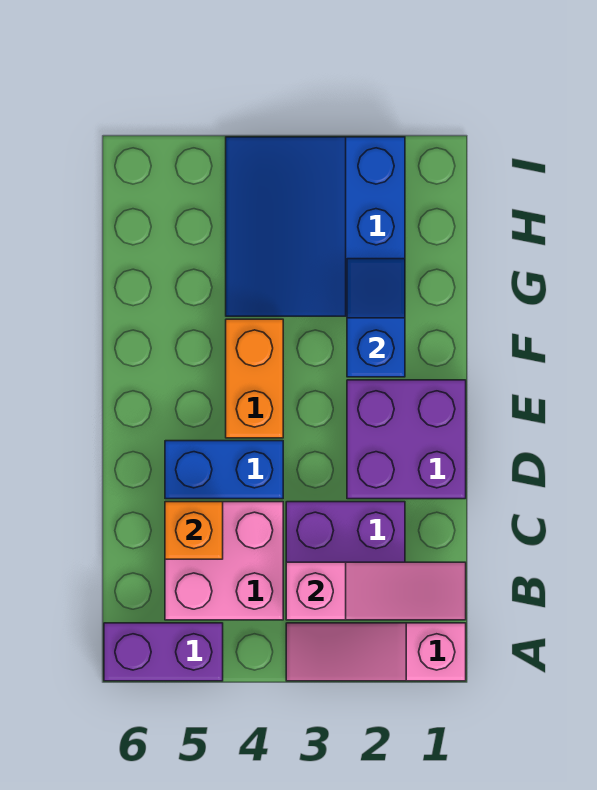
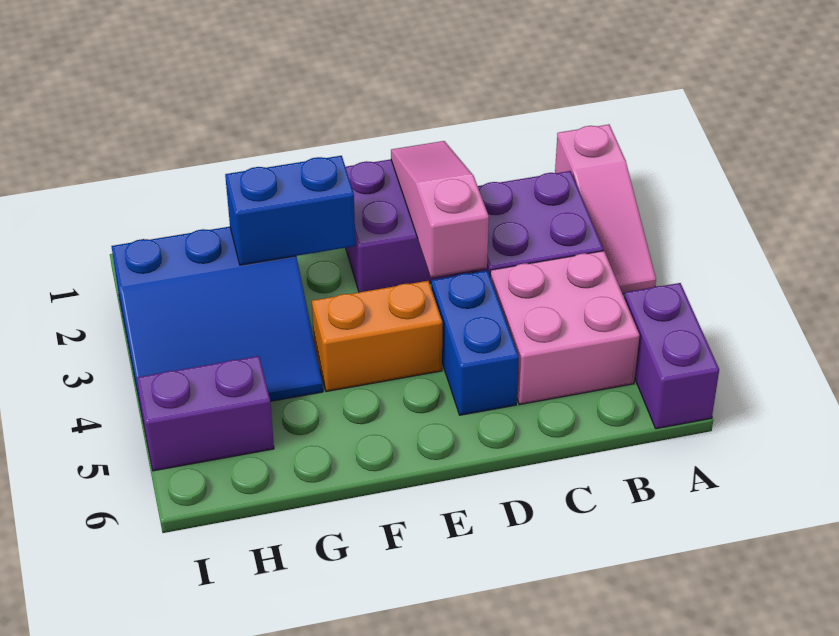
pink 1x3 slope [286,562,466,620] -> pink 1x3 slope moved to [391,141,489,277]
orange 1x1 brick [165,502,223,559] -> none
blue 1x2 slope [347,259,405,377] -> blue 1x2 brick [225,156,356,265]
none -> purple 1x2 brick [137,356,274,471]

